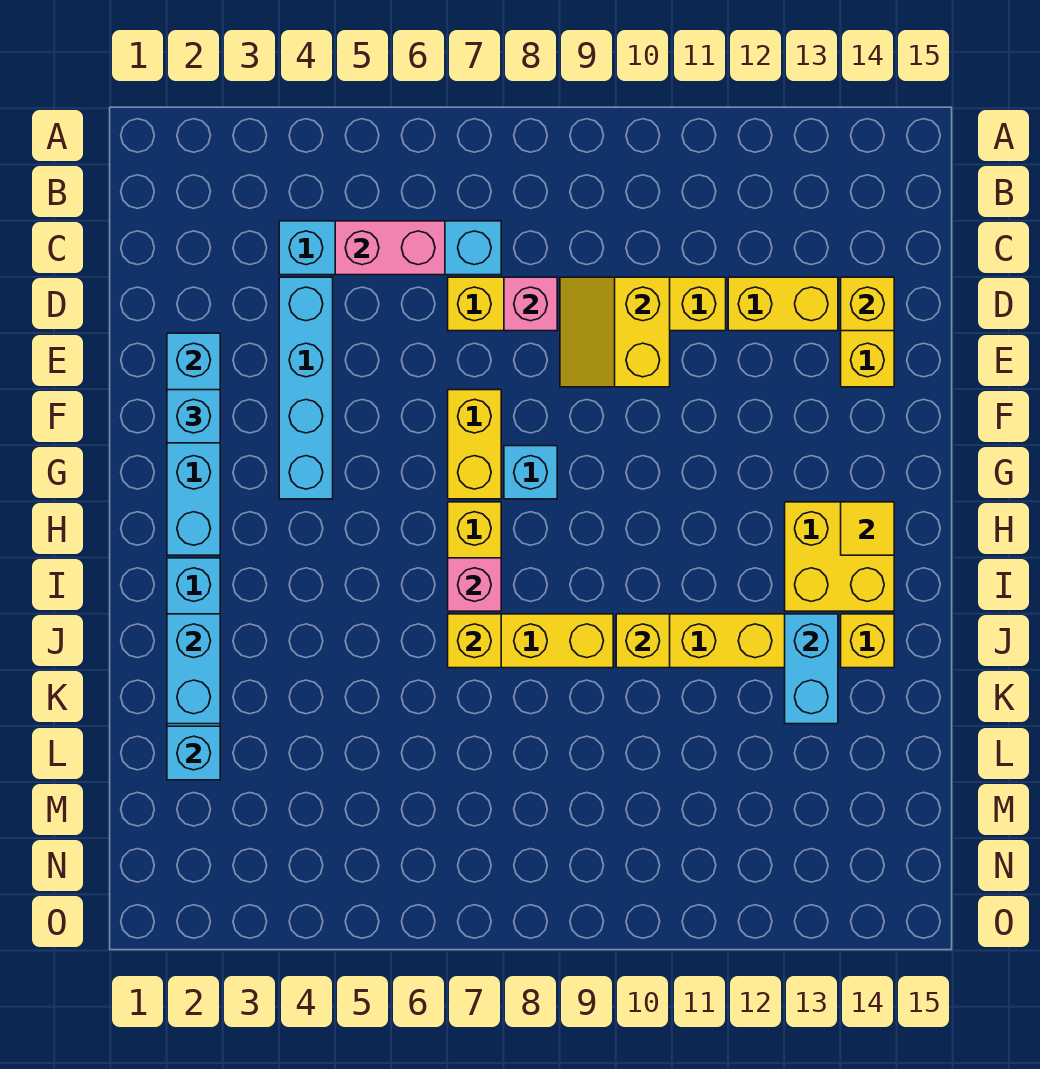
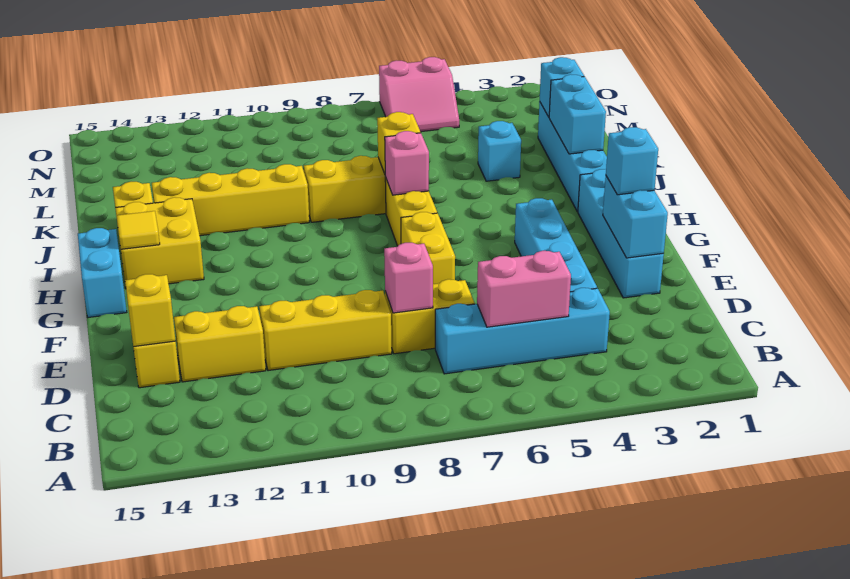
yellow 2x2 slope [560,277,670,387] -> none
cyan 1x1 brick [504,446,557,499] -> cyan 1x1 brick moved to [478,121,521,181]
yellow 1x1 brick [616,614,670,668] -> none
cyan 1x2 brick [785,614,838,724] -> cyan 1x2 brick moved to [78,228,127,317]
none -> pink 2x2 slope [379,57,459,132]

